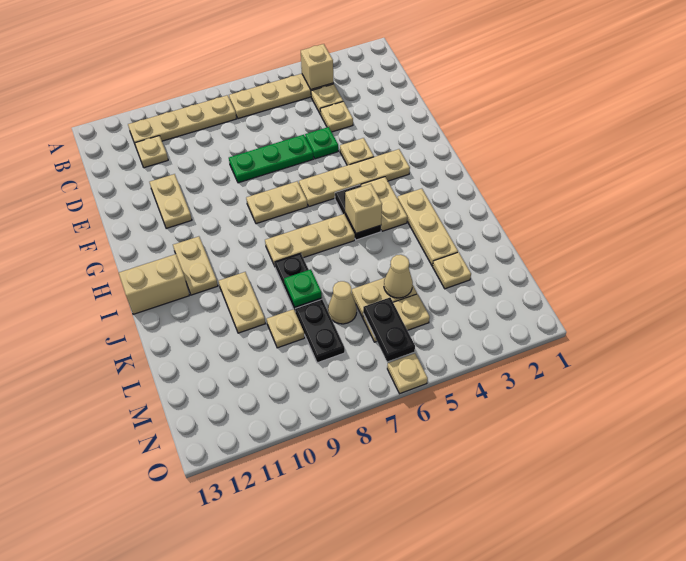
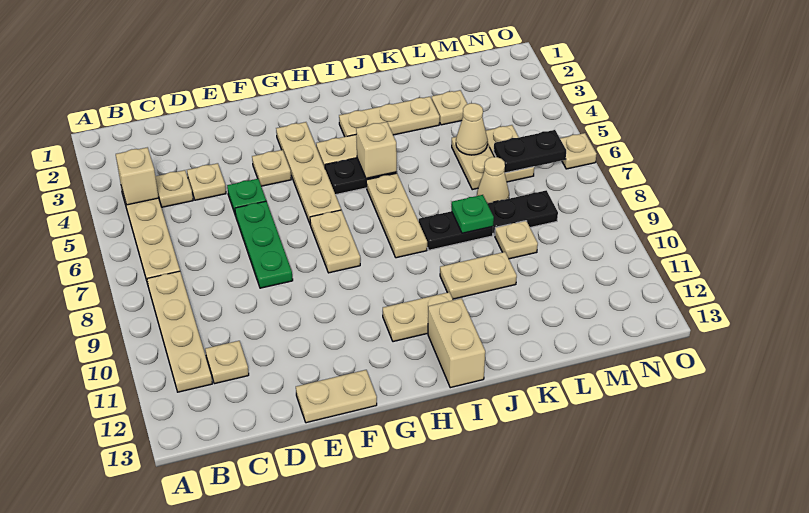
tan 1x2 plate [150,174,192,229] -> tan 1x2 plate moved to [296,370,377,423]

